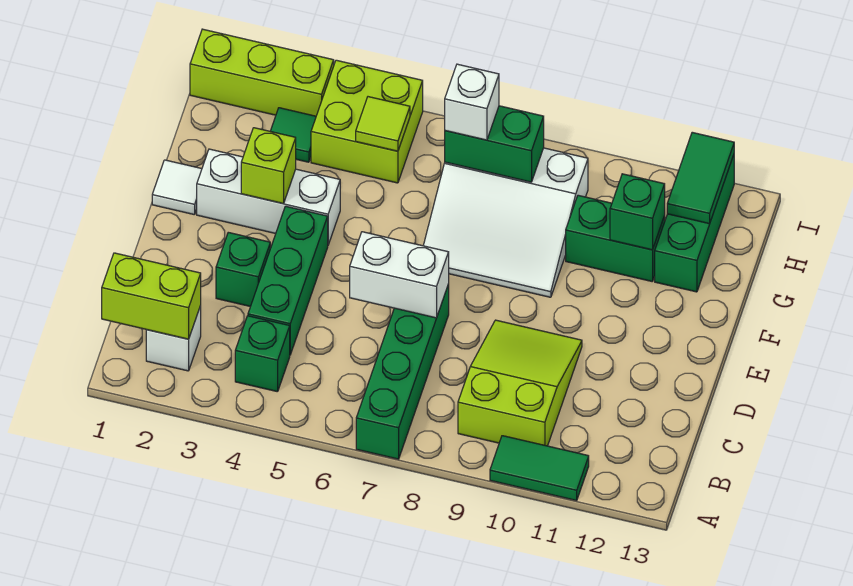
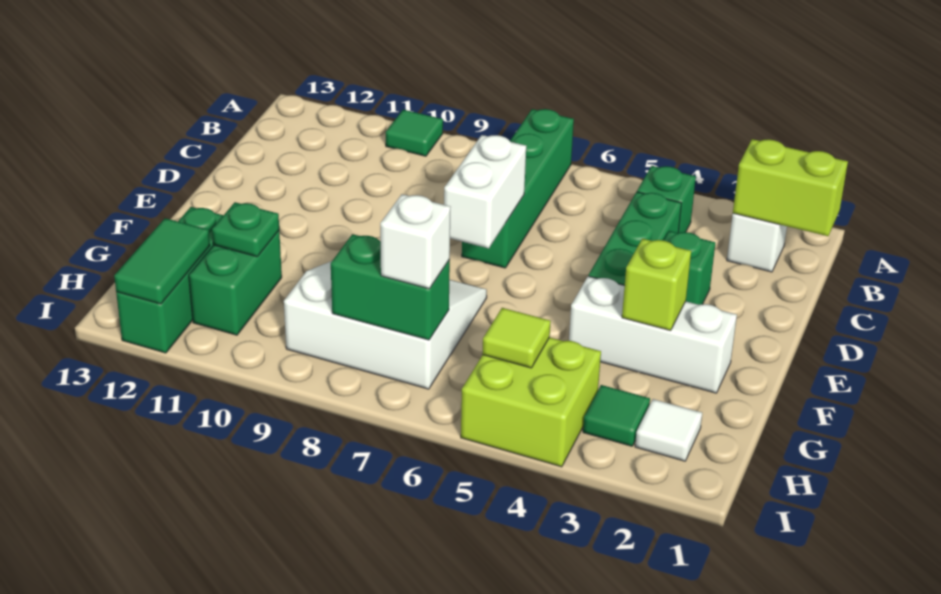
green 1x2 tile [490,436,589,501] -> green 1x1 tile [386,110,443,156]
lime 2x3 slope [458,320,582,446] -> none
white 1x2 brick [350,232,449,318] -> white 1x2 brick turned to [444,135,526,248]
white 1x1 tile [152,160,202,215] -> white 1x1 tile moved to [635,399,702,461]
green 1x2 brick [566,195,665,281] -> green 1x2 brick turned to [189,231,282,335]
green 1x1 brick [610,174,665,250] -> green 1x1 plate [212,202,279,257]
lime 1x3 brick [190,29,334,116] -> none

